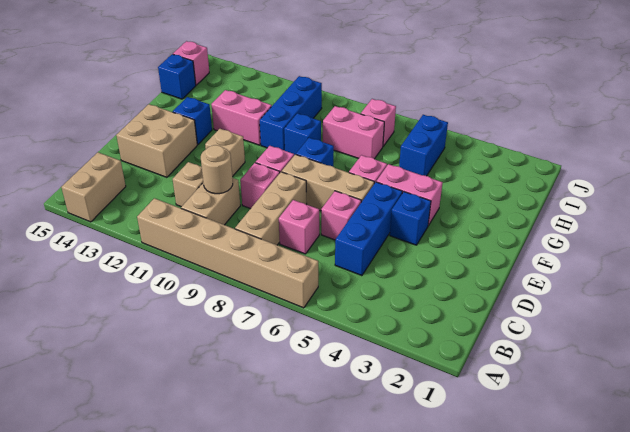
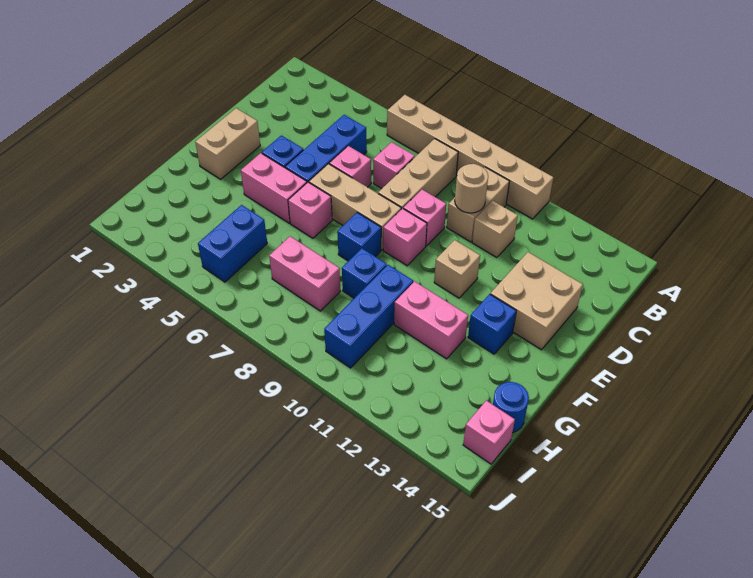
tan 1x2 brick [61,152,126,222] -> tan 1x2 brick moved to [195,108,260,179]
blue 1x1 brick [158,54,196,99] -> blue 1x1 round brick [493,382,529,433]
pink 1x1 brick [361,99,396,146] -> none

